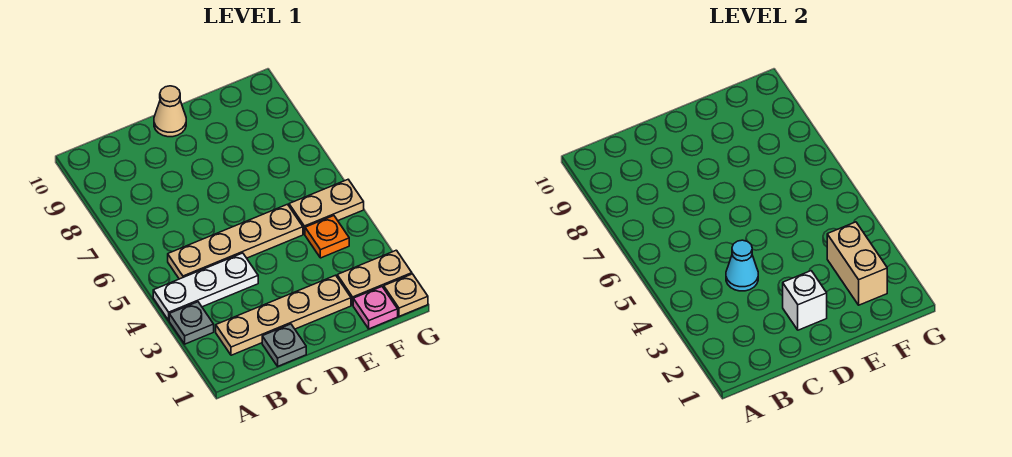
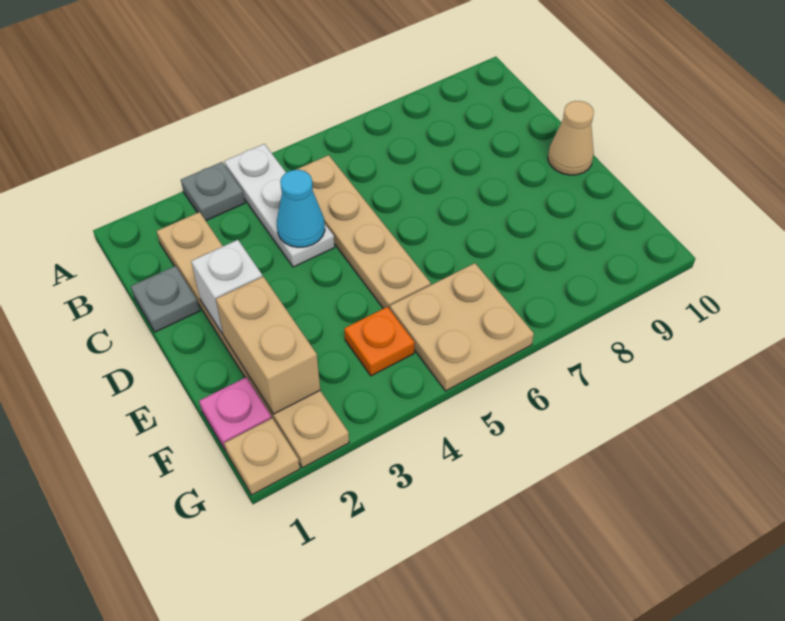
tan 1x2 brick [827,222,887,305] -> tan 1x2 brick turned to [216,277,320,414]
tan 1x2 plate [289,180,364,234] -> tan 2x2 plate [390,263,534,391]

